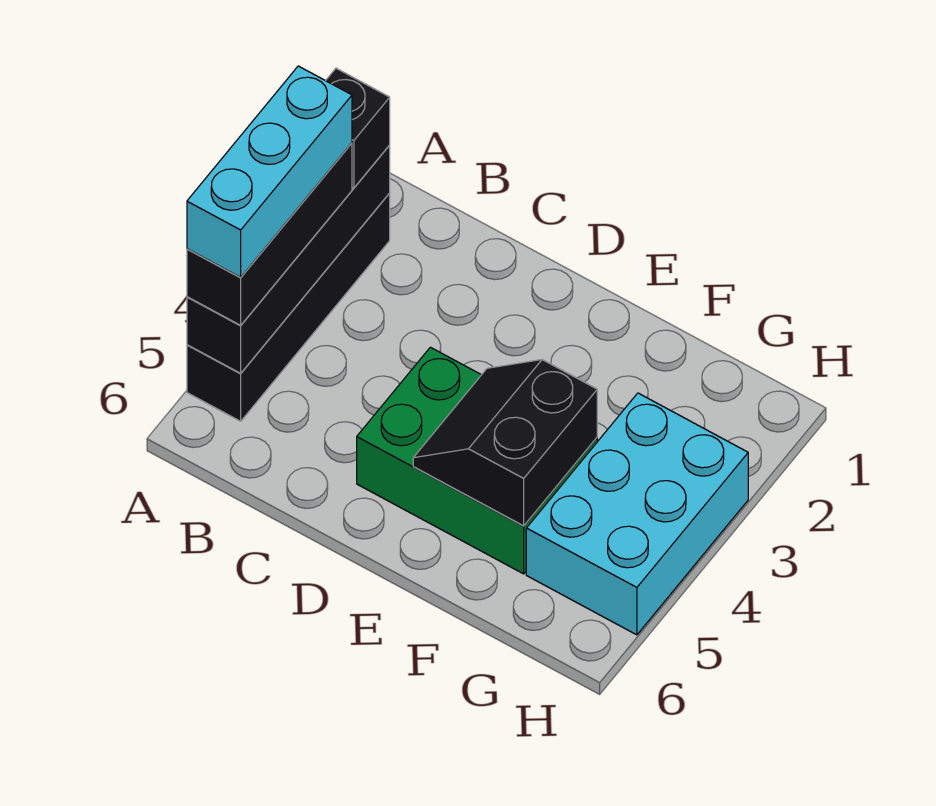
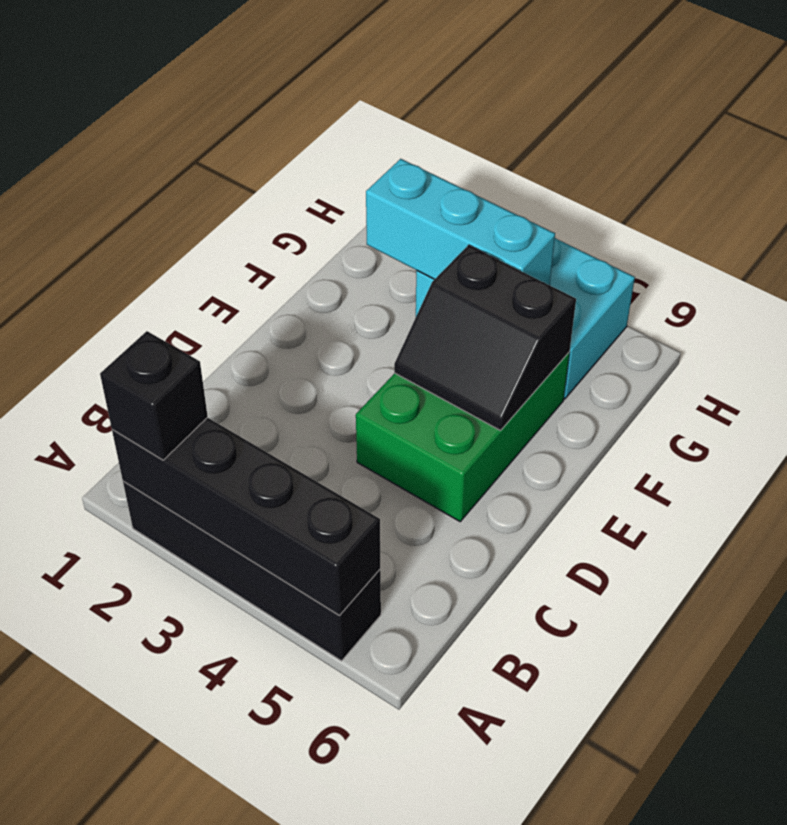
black 1x3 brick [187,143,352,325] -> none
cyan 1x3 brick [187,66,352,278] -> cyan 1x3 brick moved to [366,159,555,285]

